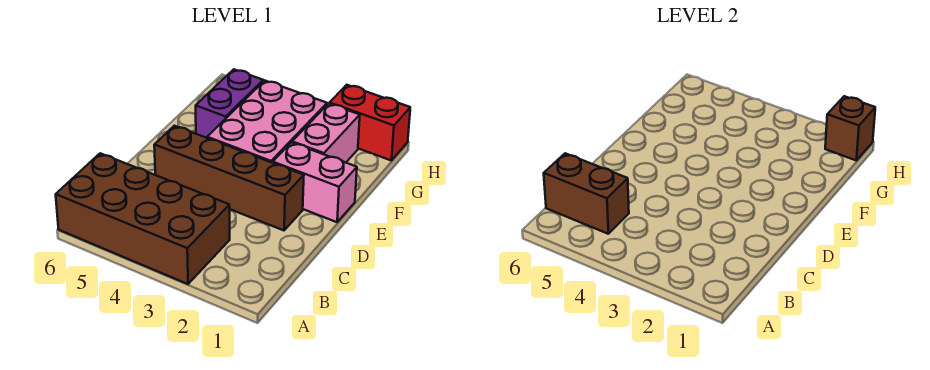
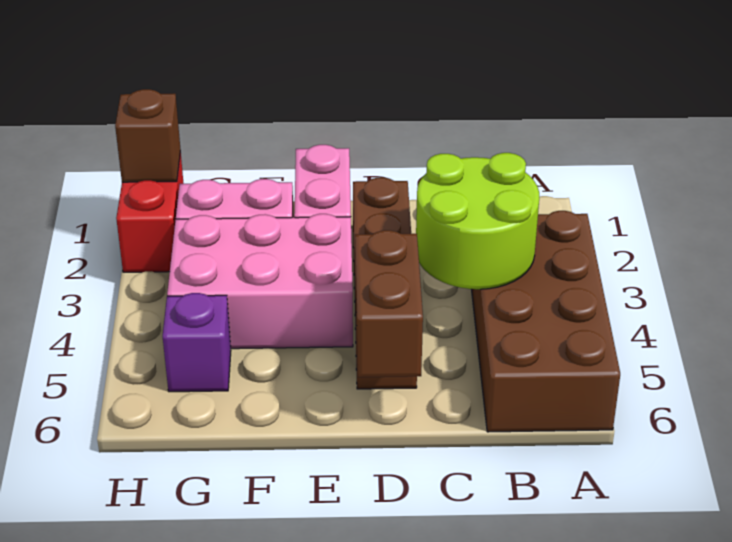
none -> lime 2x2 round brick [416,153,539,289]
brown 1x2 brick [544,153,629,234] -> brown 1x2 brick moved to [355,230,423,377]
purple 1x2 brick [196,69,263,138] -> purple 1x1 brick [163,293,231,392]

